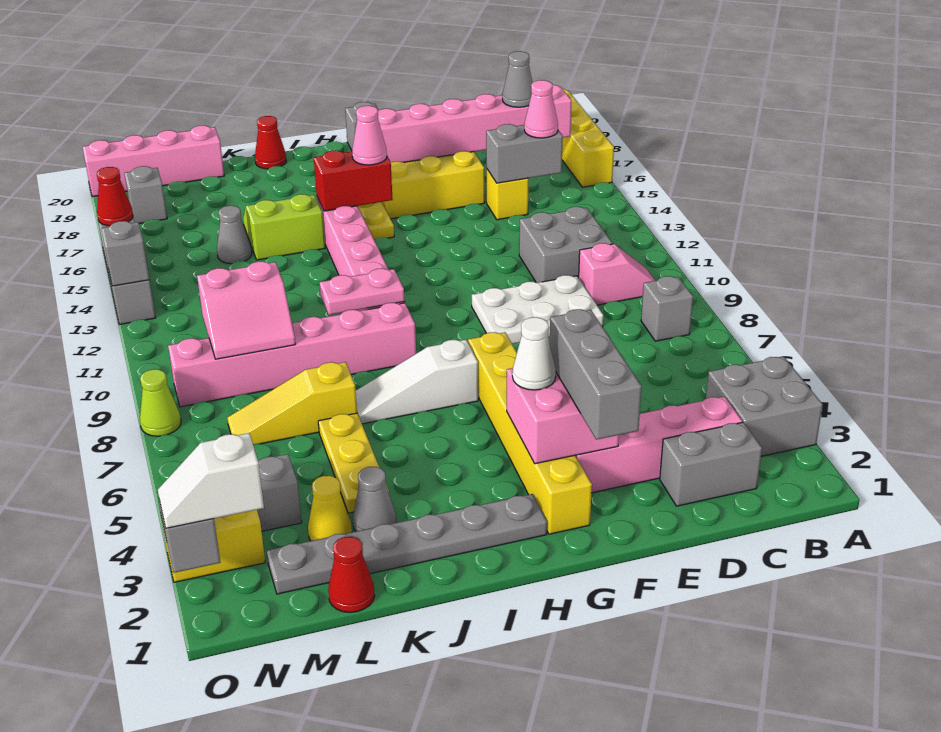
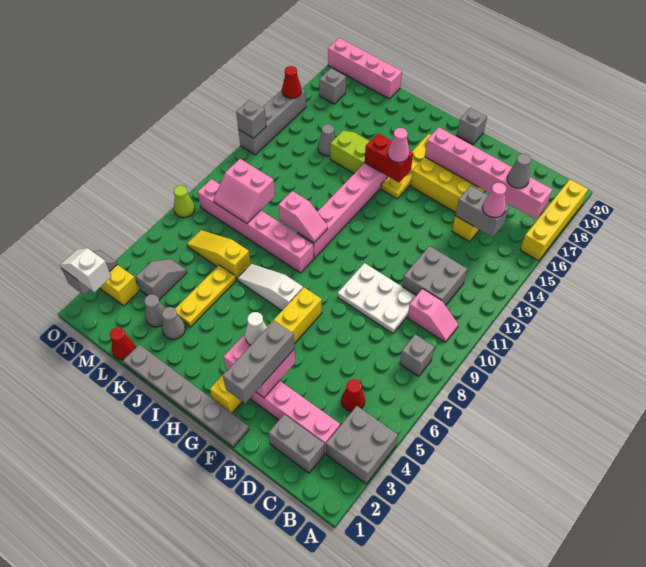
grey 1x6 plate [267,494,547,594] -> grey 1x6 plate moved to [123,345,249,447]
pink 1x2 plate [319,269,405,315] -> pink 1x2 slope [278,191,328,243]
red 1x1 cone [255,116,286,169] -> red 1x1 cone moved to [341,379,365,412]
yellow 1x1 cone [308,476,352,541] -> grey 1x1 cone [144,294,165,327]

